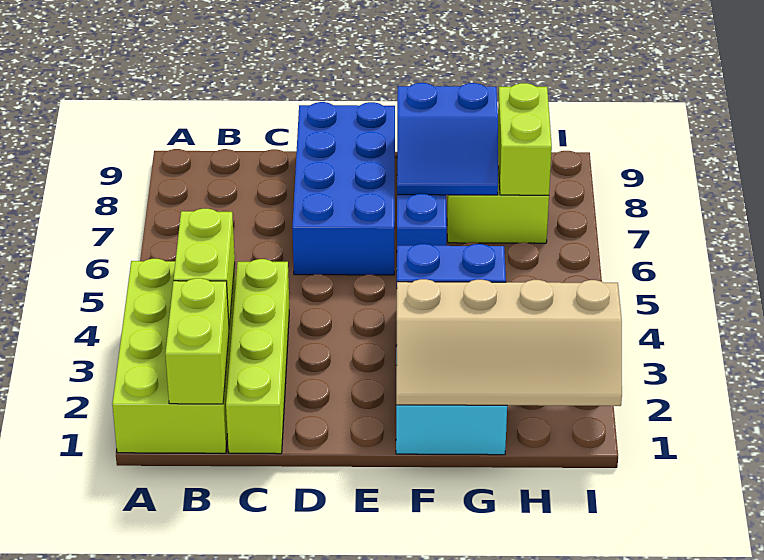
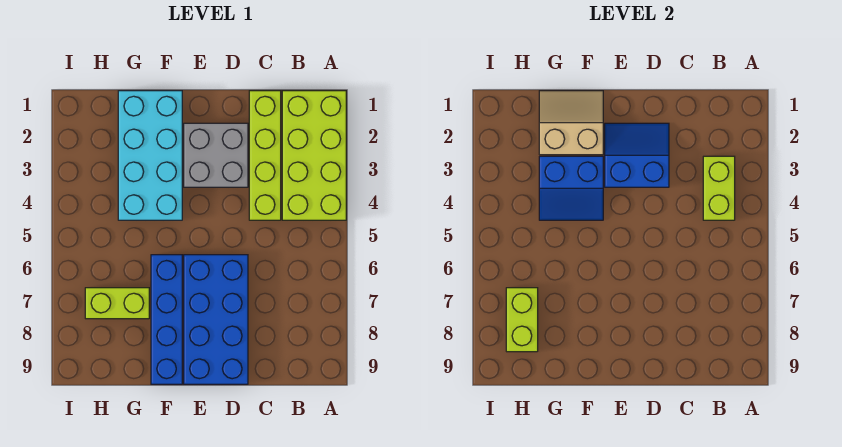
lime 1x2 brick [165,278,229,404] -> none
none -> grey 2x2 brick [184,123,248,187]
tan 2x4 slope [396,279,622,406] -> tan 2x2 slope [539,91,603,155]
blue 2x2 slope [397,83,498,195] -> blue 2x2 slope moved to [605,123,669,187]

